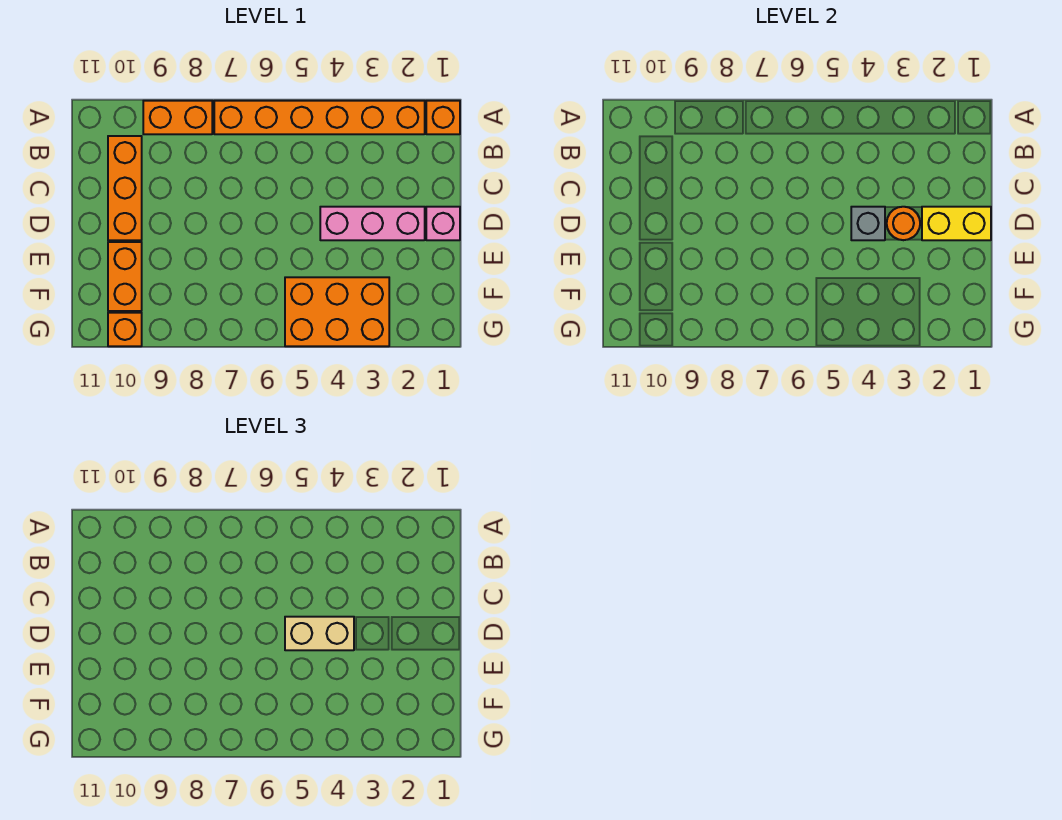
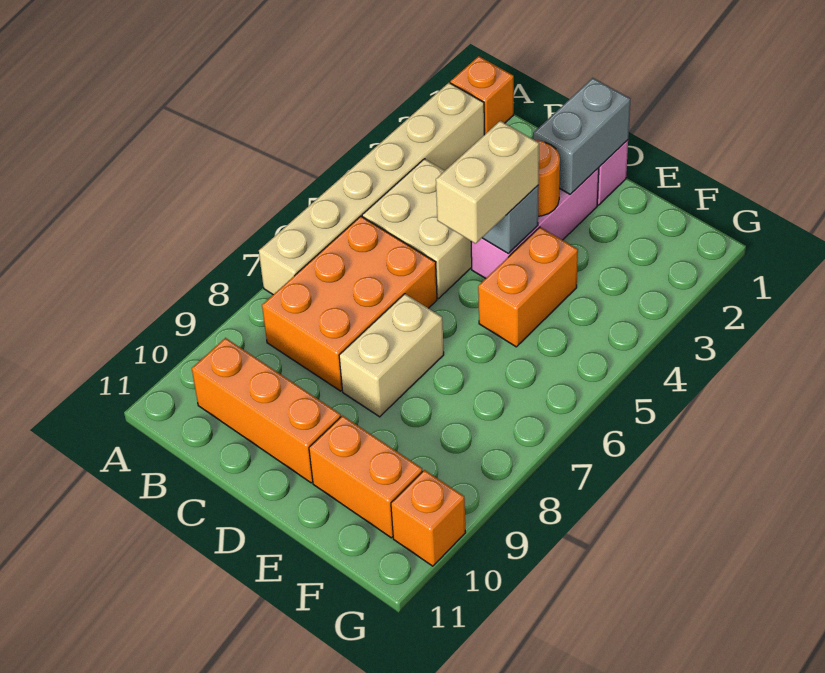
orange 1x6 brick [214,101,425,134] -> tan 1x6 brick [259,83,484,295]
orange 1x2 brick [143,101,212,134] -> orange 1x2 brick moved to [478,227,578,347]
none -> tan 2x2 brick [362,159,472,298]
yellow 1x2 brick [922,207,991,240] -> grey 1x2 brick [533,78,630,194]
none -> tan 1x2 brick [339,294,444,417]
orange 2x3 brick [285,277,389,346] -> orange 2x3 brick moved to [262,216,437,391]

